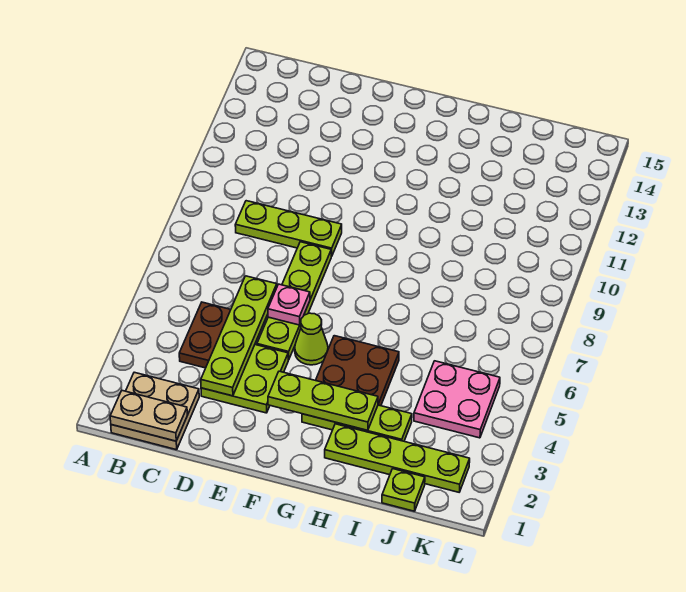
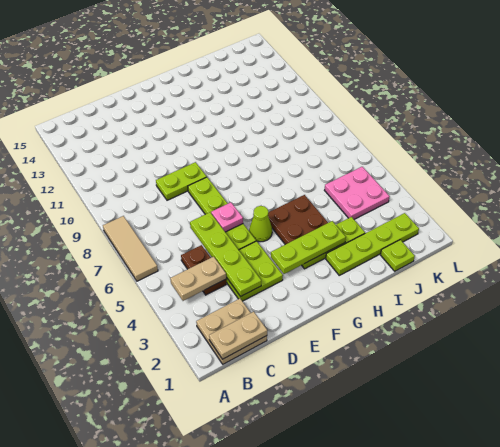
none -> tan 1x3 tile [103,216,158,281]
none -> tan 1x2 plate [170,257,226,301]
lime 1x3 plate [235,201,342,256] -> lime 1x2 plate [156,162,207,200]

